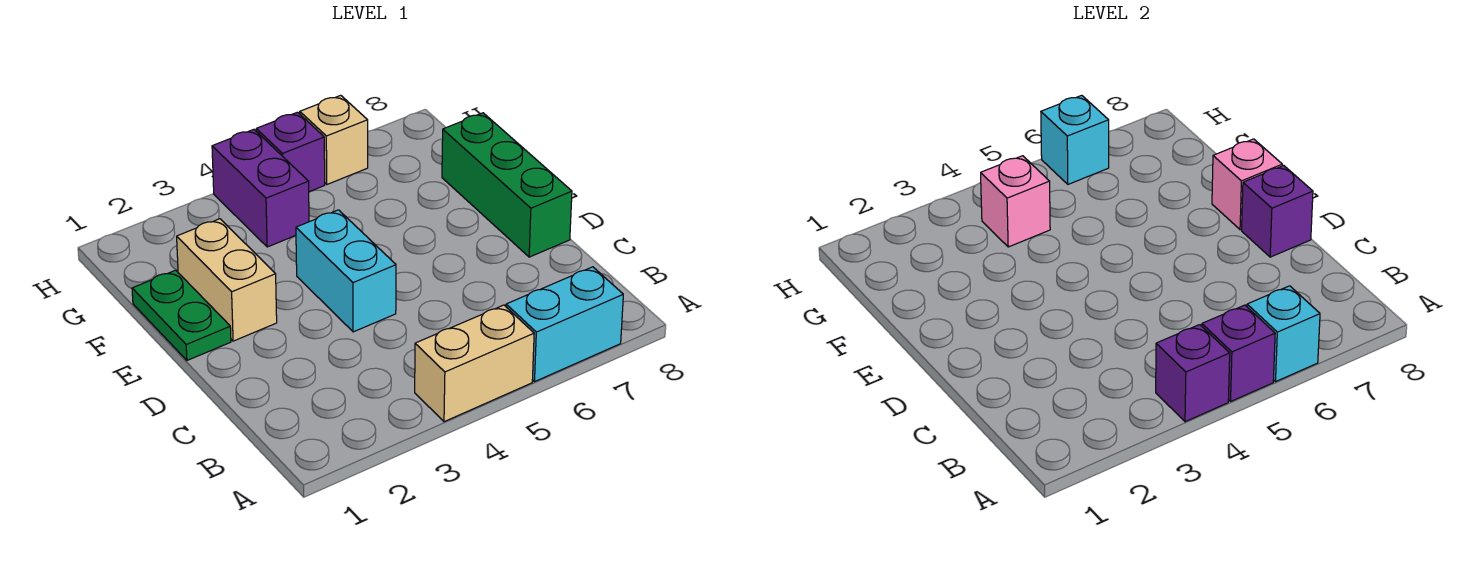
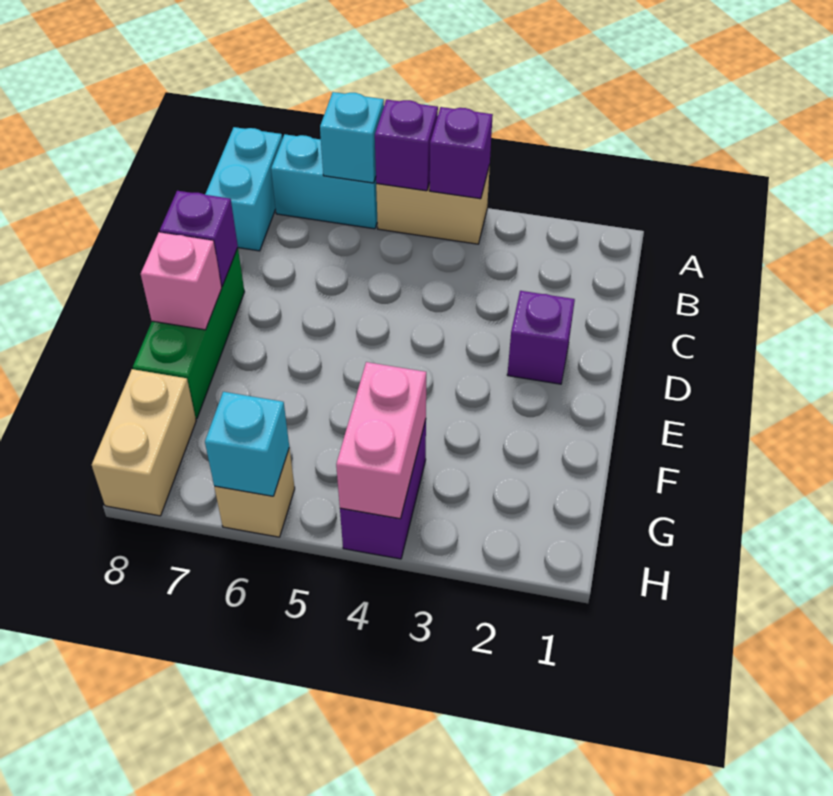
cyan 1x2 brick [296,210,396,332] -> cyan 1x2 brick moved to [205,127,282,251]
green 1x2 plate [132,270,231,360] -> none
tan 1x2 brick [177,219,277,341] -> tan 1x2 brick moved to [92,369,196,516]
pink 1x1 brick [981,156,1050,247] -> pink 1x2 brick [336,362,426,519]
purple 1x1 brick [256,112,325,192] -> purple 1x1 brick moved to [507,291,575,384]

